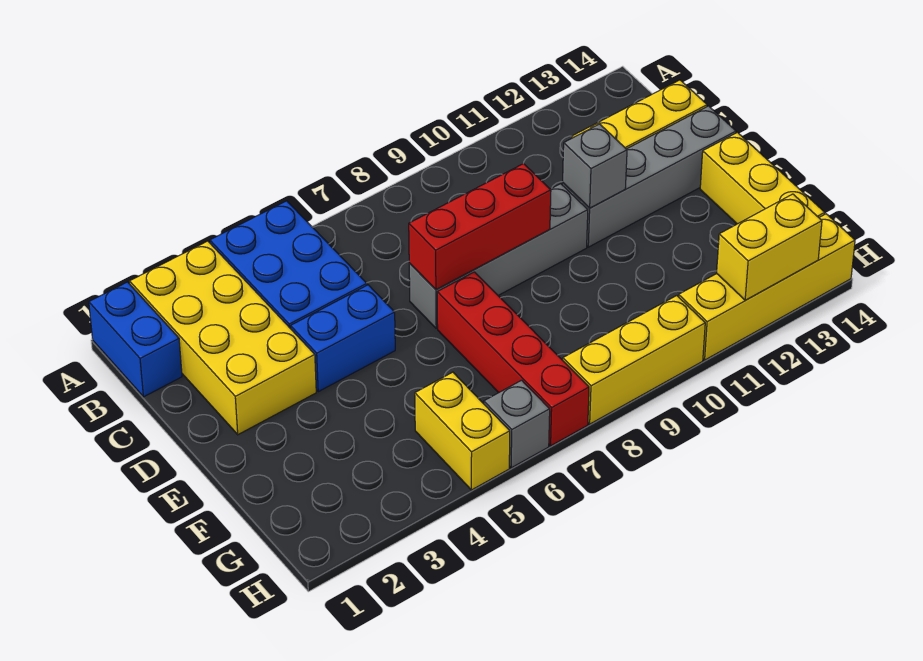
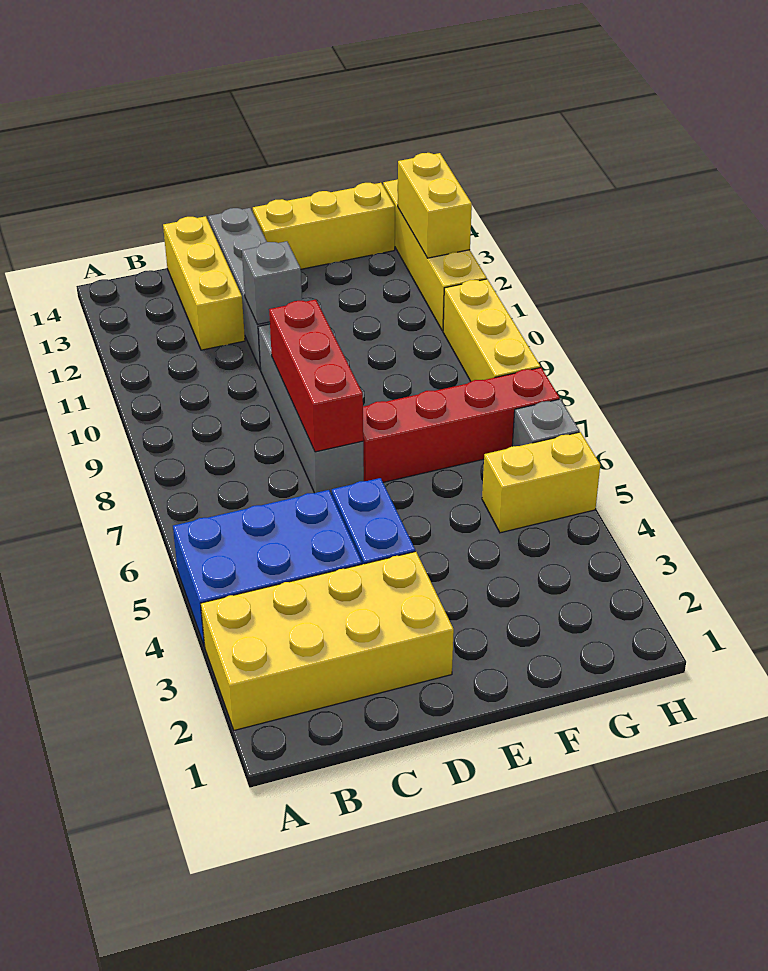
blue 1x2 brick [89,282,182,397] -> none

